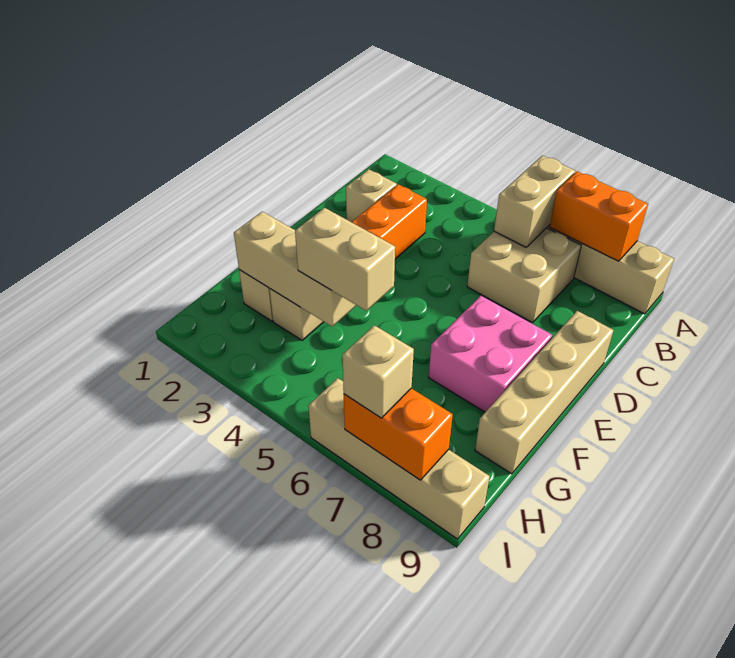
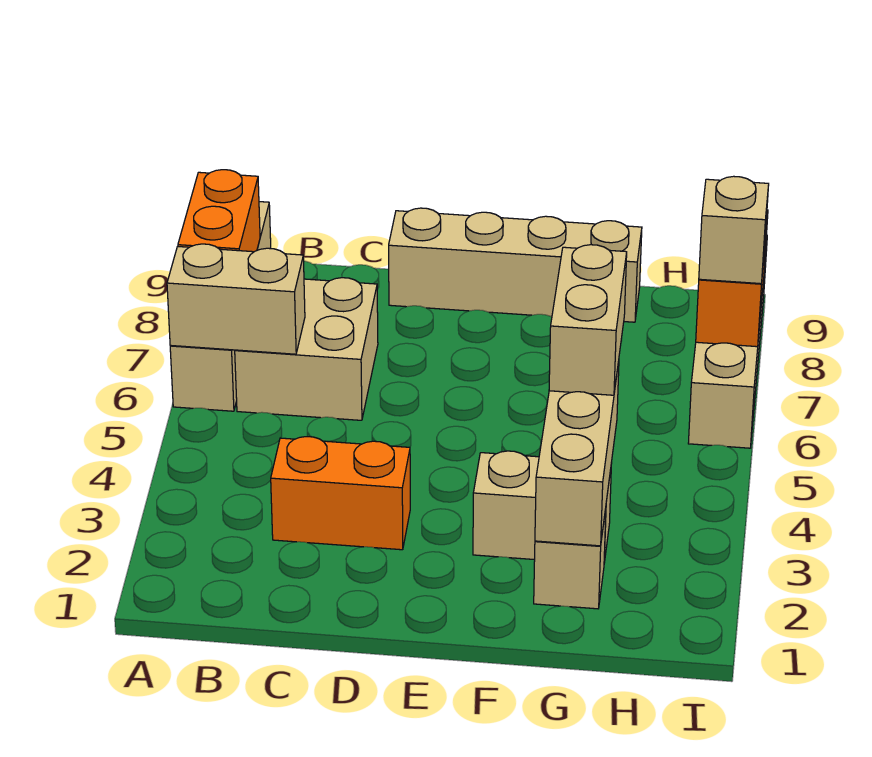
tan 1x1 brick [346,169,397,222] -> none
pink 2x2 brick [429,296,552,412] -> none

